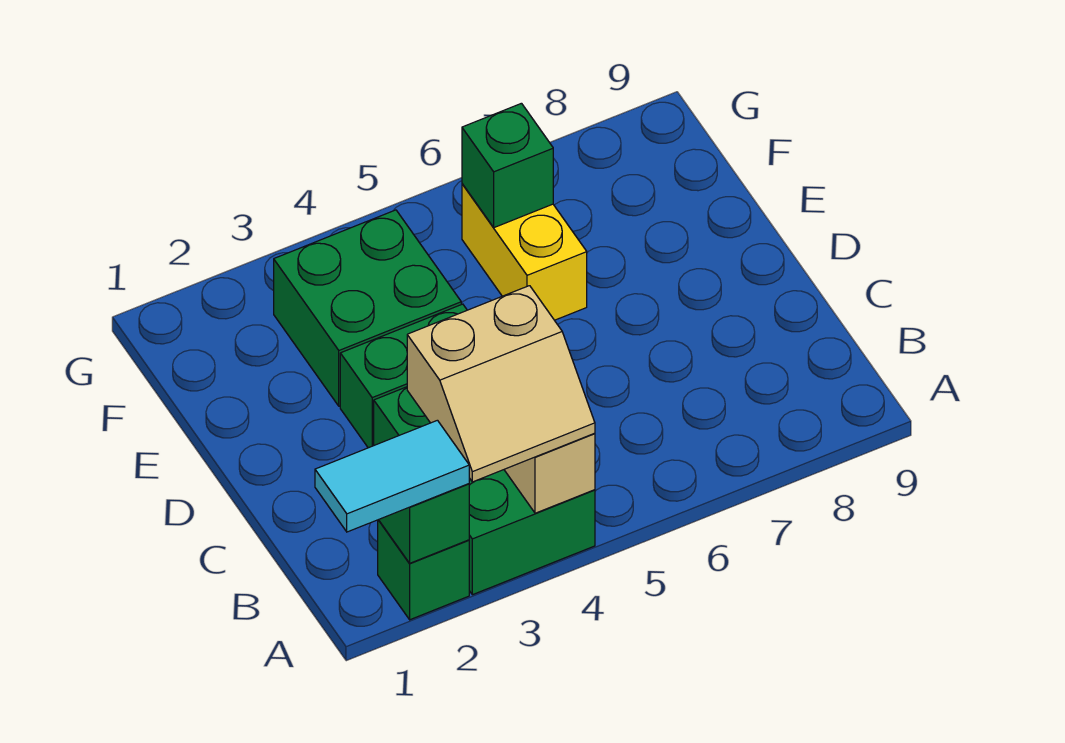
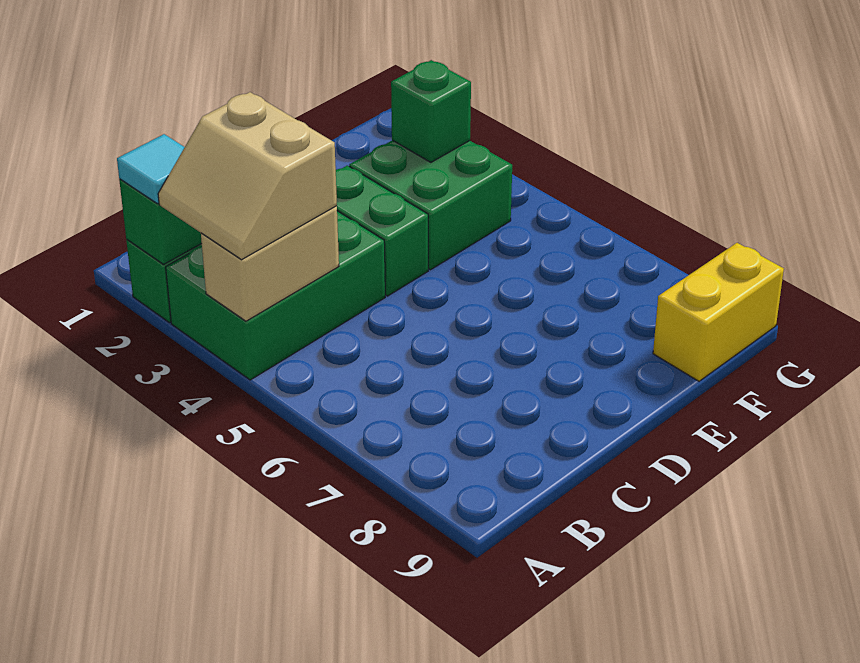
cyan 1x2 tile [315,420,469,532] -> cyan 1x1 tile [117,134,185,204]
yellow 1x2 brick [462,184,587,320] -> yellow 1x2 brick moved to [653,243,784,381]
green 1x1 brick [462,103,553,227] -> green 1x1 brick moved to [391,60,471,162]

